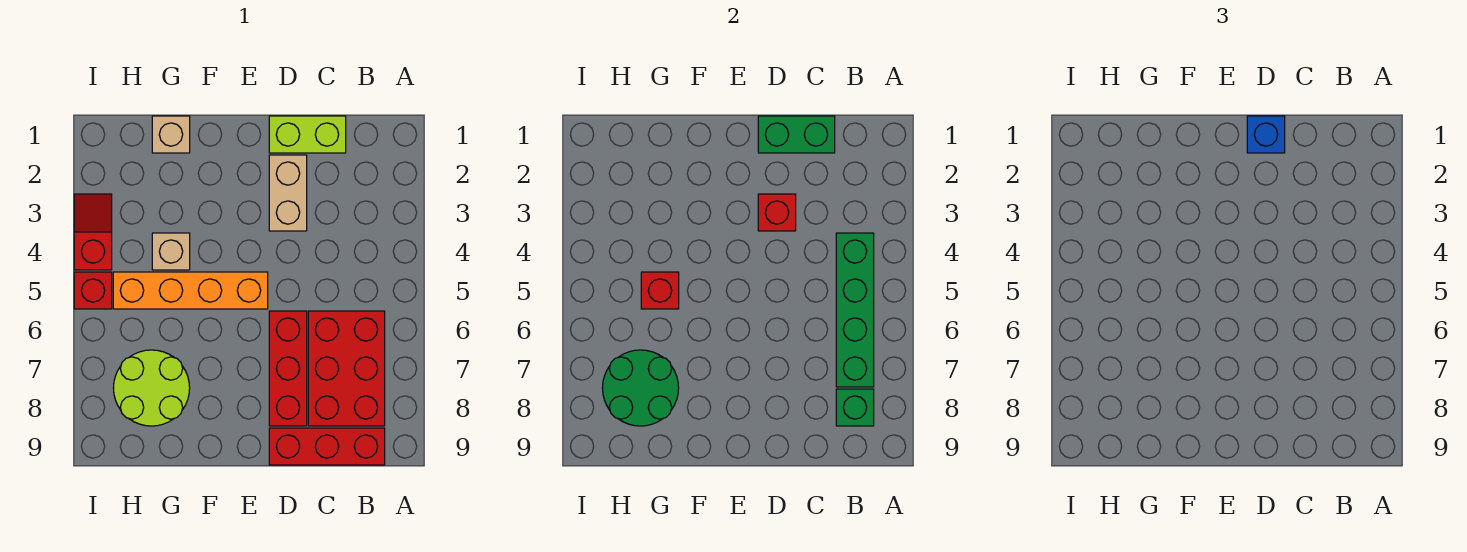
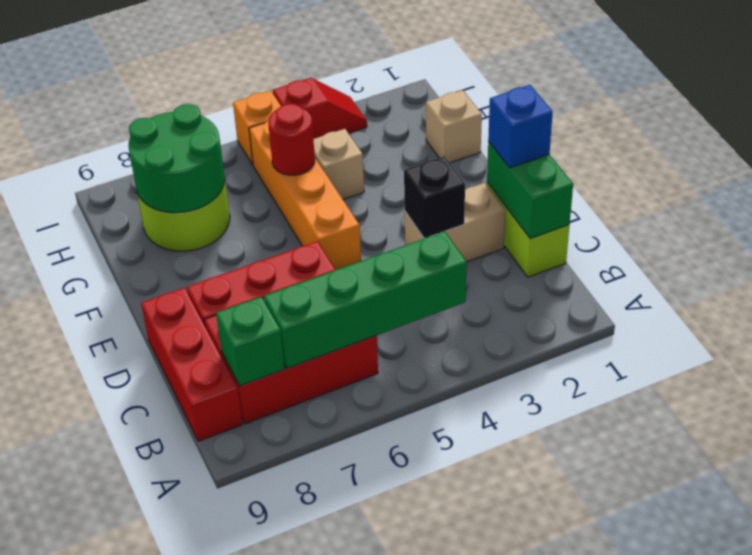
red 1x1 brick [758,194,796,231] -> black 1x1 brick [404,156,465,239]
red 1x1 brick [641,272,679,309] -> red 1x1 round brick [268,104,315,175]
red 1x1 brick [74,272,112,309] -> orange 1x1 brick [233,90,281,165]

